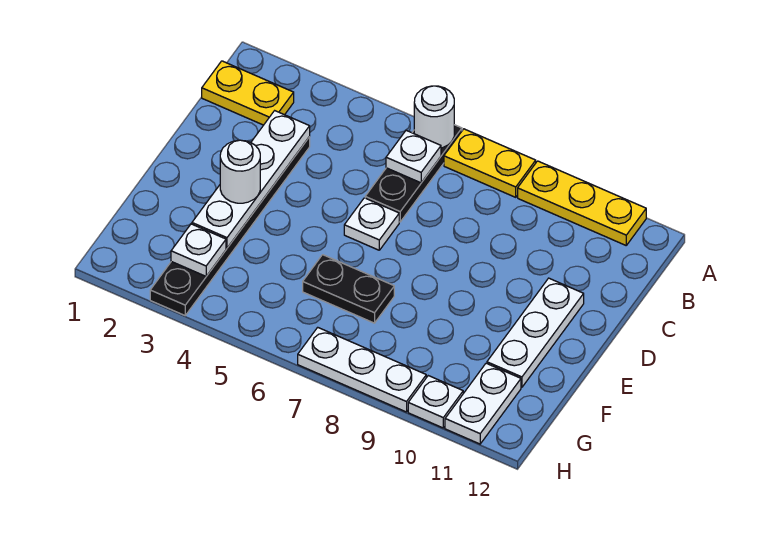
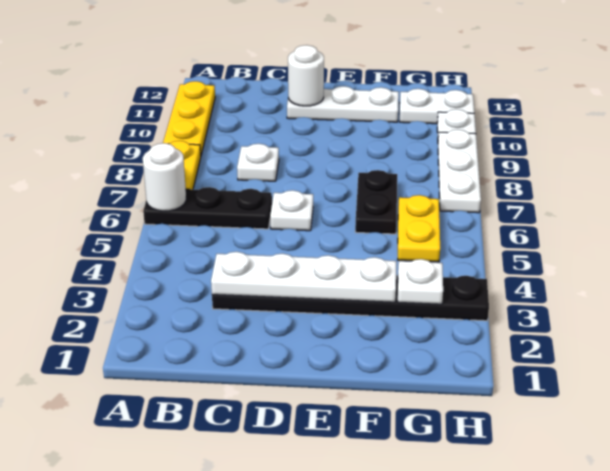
yellow 1x2 plate [202,61,294,125] -> yellow 1x2 plate moved to [398,195,440,262]
white 1x1 plate [386,130,441,183] -> white 1x1 plate moved to [237,144,279,181]
white 1x1 round brick [220,140,260,203] -> white 1x1 round brick moved to [288,45,324,106]

